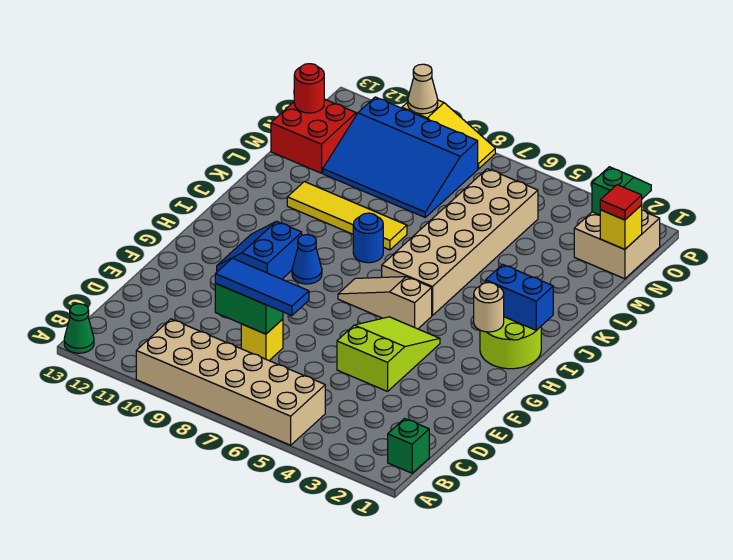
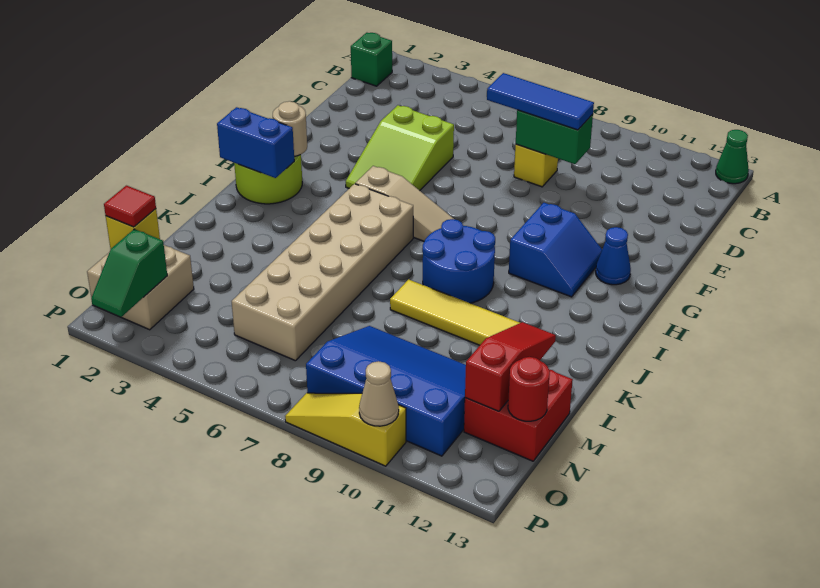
tan 2x6 brick [136,319,325,445] -> none
blue 1x1 cone [292,235,322,284] -> blue 1x1 cone moved to [596,227,631,285]
blue 1x1 round brick [353,213,383,263] -> blue 2x2 round brick [422,219,495,303]
none -> red 1x3 slope [465,322,556,411]

